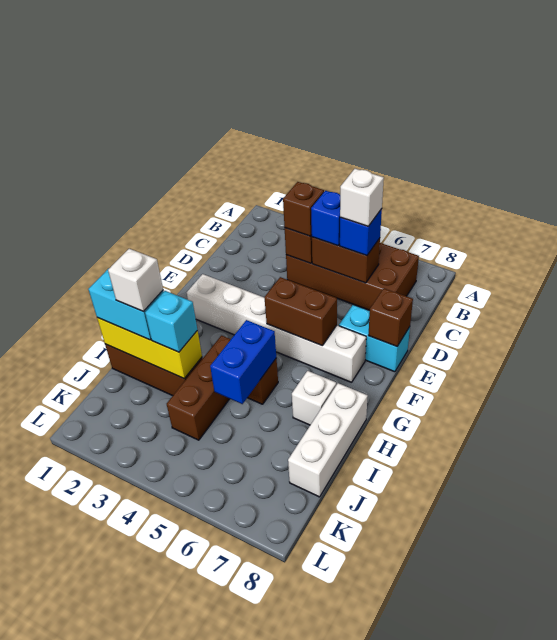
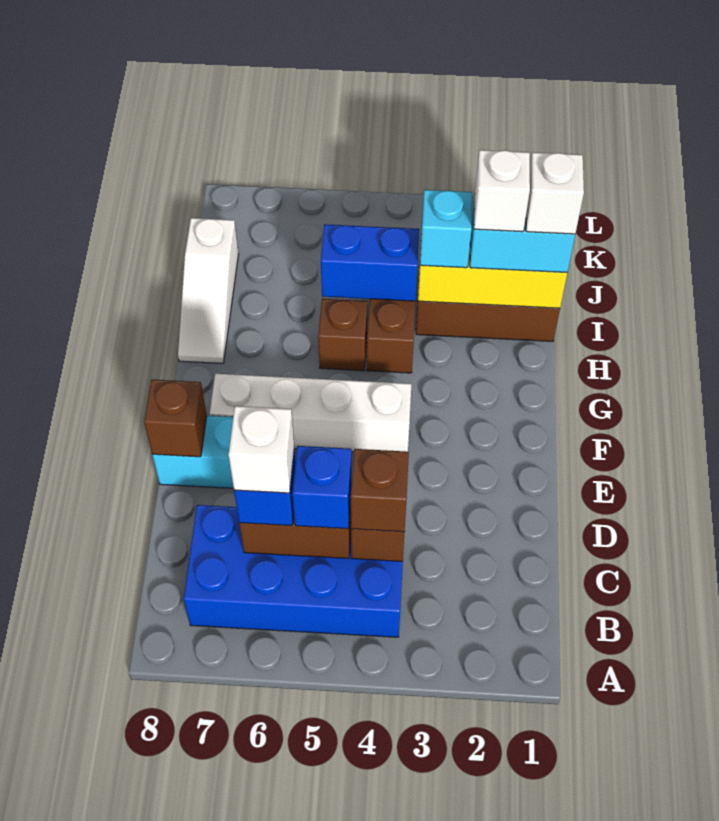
brown 2x4 brick [286,243,419,310] -> blue 2x4 brick [184,505,403,637]
white 1x6 brick [186,274,366,382] -> white 1x4 brick [210,374,411,452]
brown 1x2 brick [264,277,337,346] -> none
blue 1x2 brick [210,320,276,404] -> blue 1x2 brick turned to [321,224,419,301]
white 1x1 brick [292,371,336,425] -> white 1x1 brick moved to [526,152,584,234]
white 1x3 brick [288,383,368,497] -> white 1x3 slope [178,218,239,363]

